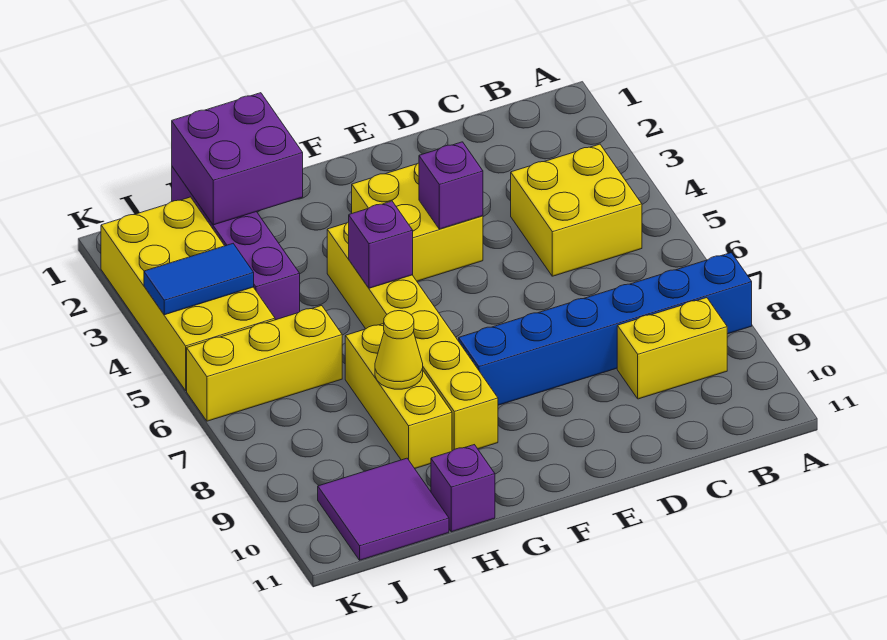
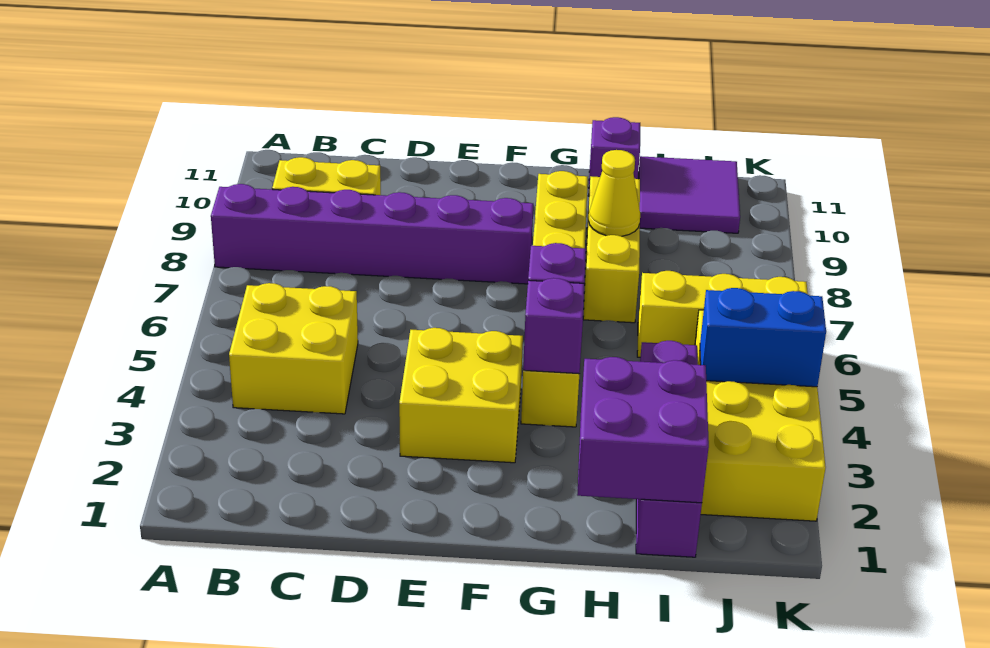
blue 1x6 brick [459,253,752,405] -> purple 1x6 brick [211,184,533,284]
purple 1x1 brick [419,142,483,229] -> purple 1x1 brick moved to [523,278,584,374]
blue 1x2 tile [144,244,254,315] -> blue 1x2 brick [700,288,826,387]

